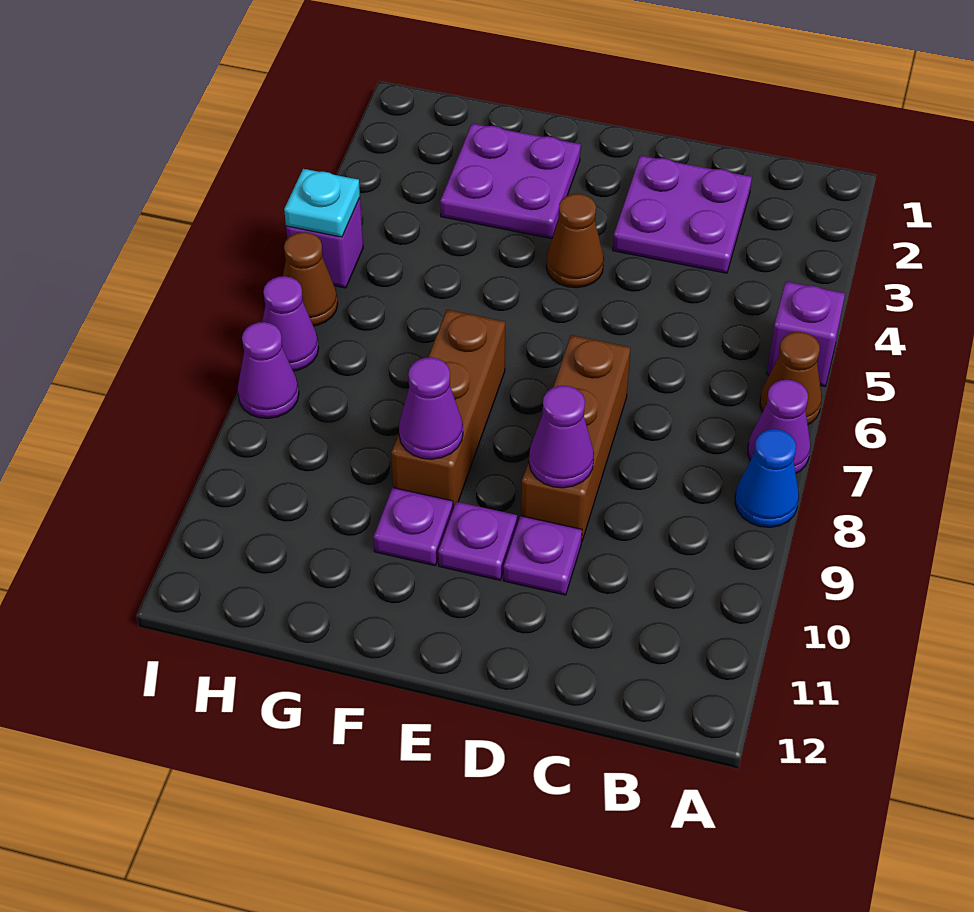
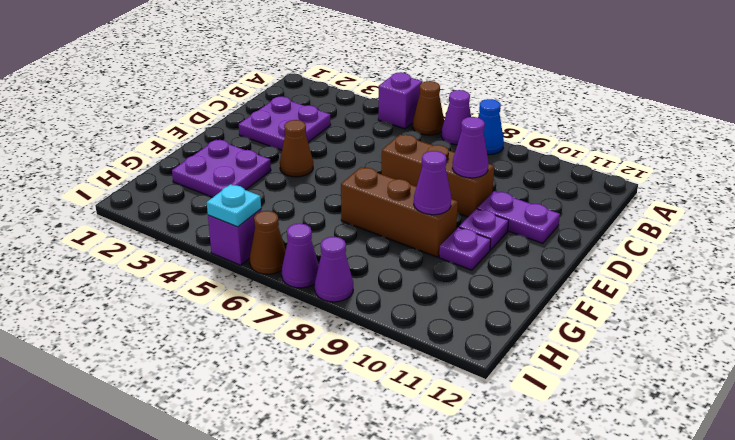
purple 1x1 plate [503,516,582,595] -> purple 1x2 plate [477,191,560,243]

